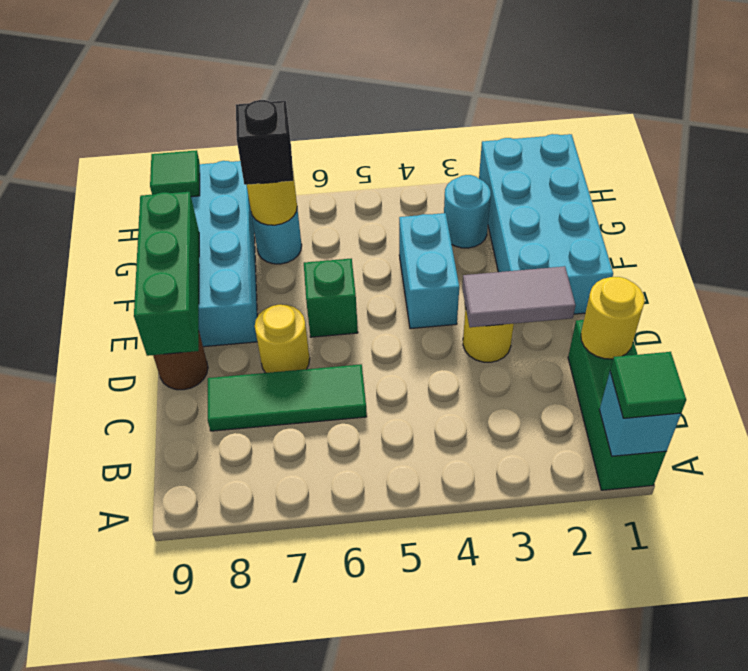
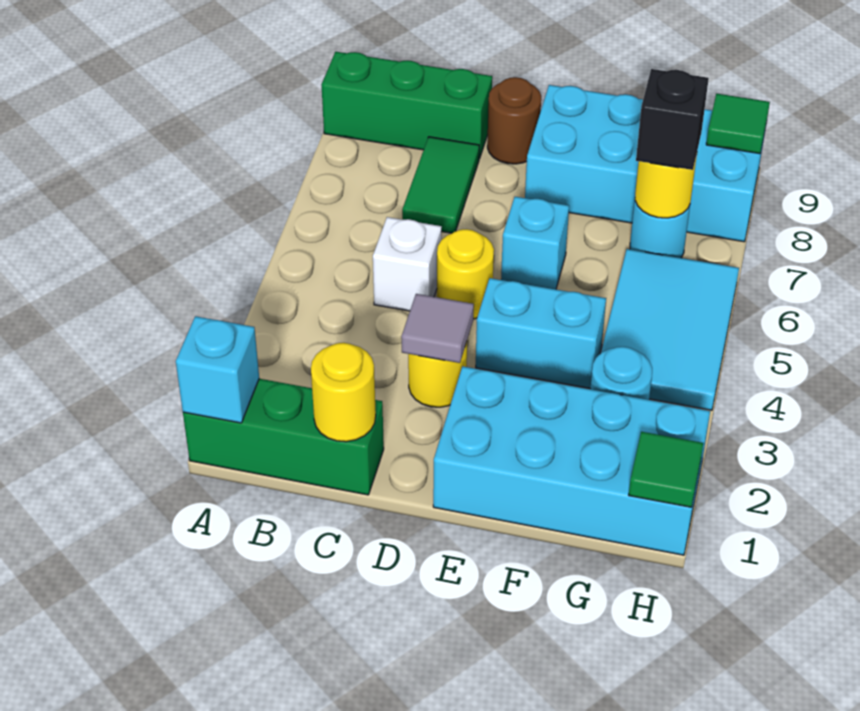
green 1x1 tile [610,352,686,418] -> green 1x1 tile moved to [629,432,703,507]
none -> white 1x1 brick [373,217,442,311]
green 1x3 tile [208,364,367,431] -> green 1x2 tile [402,137,479,233]
grey 1x2 tile [462,266,576,327] -> grey 1x1 tile [401,294,474,363]
yellow 1x1 round brick [255,304,310,373] -> yellow 1x1 round brick moved to [437,229,494,319]
green 1x3 brick [134,192,199,356] -> green 1x3 brick moved to [322,52,492,159]
green 1x1 brick [304,259,358,337] -> cyan 1x1 brick [501,197,569,289]
none -> cyan 2x3 tile [601,249,739,410]

